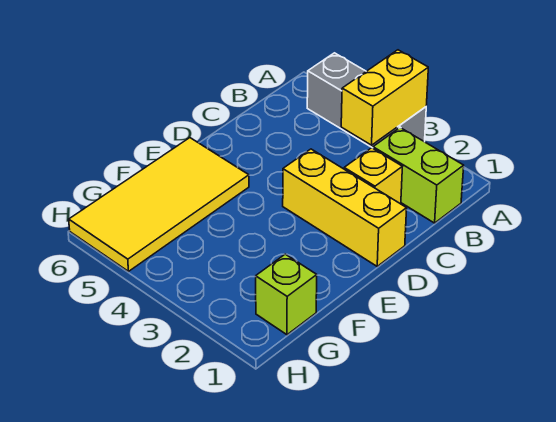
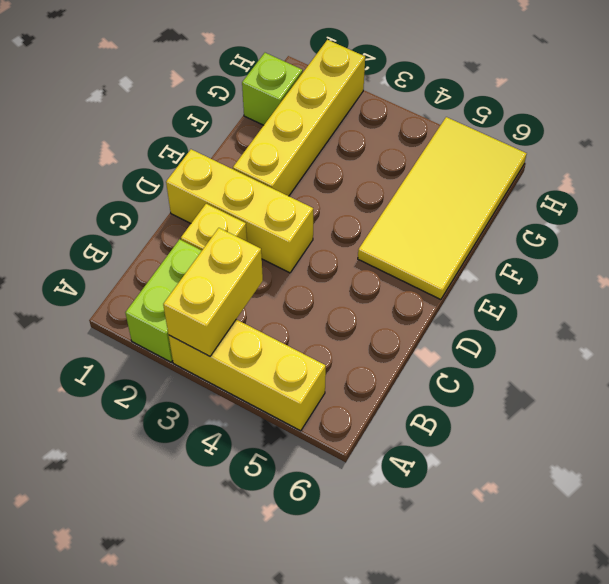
grey 1x3 brick [307,53,426,148] -> yellow 1x3 brick [169,319,326,431]
lime 1x2 brick [373,128,464,223] -> lime 1x2 brick turned to [125,239,202,362]
none -> yellow 1x4 brick [233,40,365,196]

